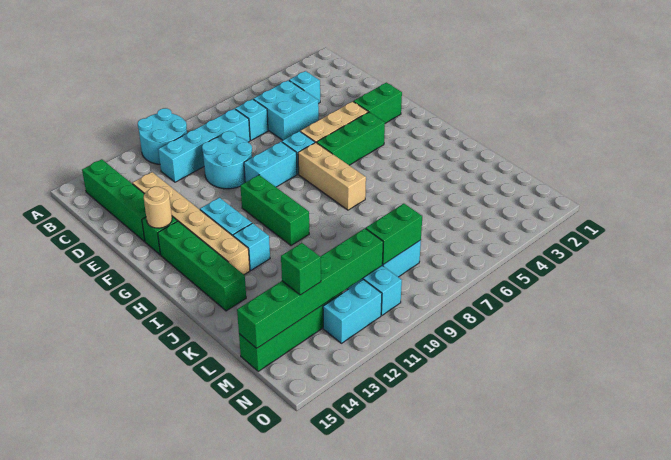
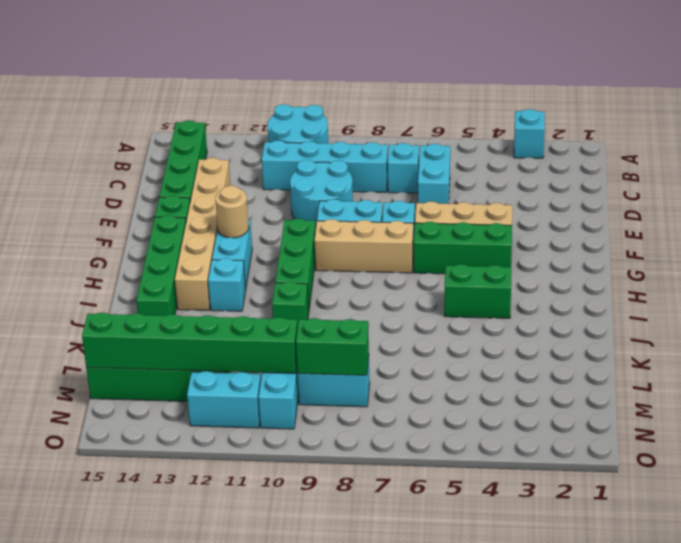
cyan 1x1 brick [289,71,320,104] -> cyan 1x1 brick moved to [514,109,545,158]
cyan 2x2 brick [253,80,319,140] -> cyan 1x2 brick [418,144,450,204]
green 1x2 brick [353,83,402,123] -> green 1x2 brick moved to [444,264,511,318]
tan 1x1 round brick [144,187,172,228] -> tan 1x1 round brick moved to [215,186,249,238]
tan 1x3 brick [298,142,366,210] -> tan 1x3 brick turned to [314,219,414,273]
green 1x1 brick [281,243,321,295] -> green 1x1 brick moved to [272,282,309,328]

